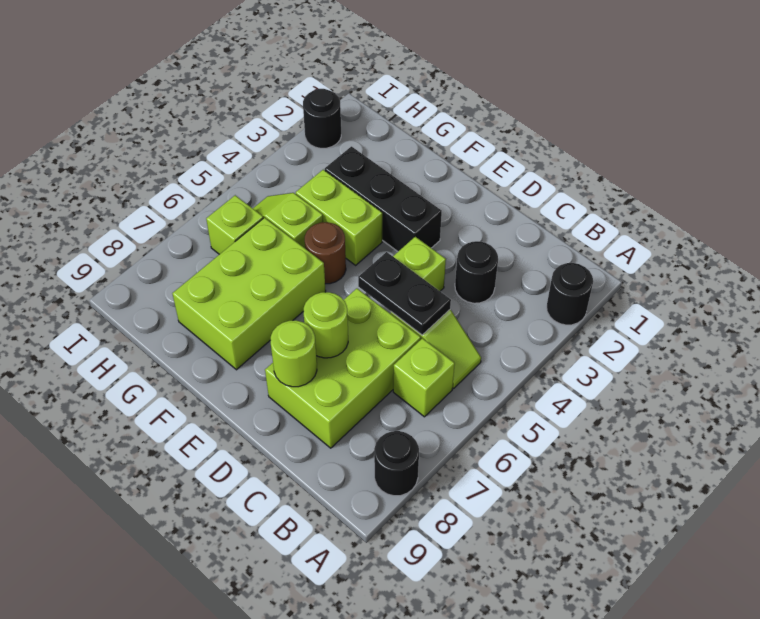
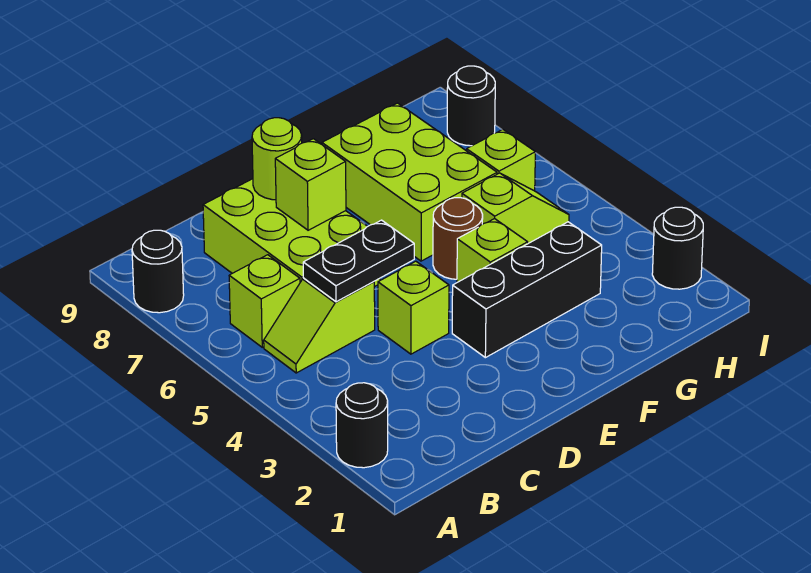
black 1x1 round brick [455,241,498,303] -> black 1x1 round brick moved to [447,66,495,146]
lime 1x1 round brick [304,292,348,358] -> lime 1x1 brick [275,139,346,230]
lime 1x2 brick [296,170,382,265] -> lime 1x1 brick [457,219,528,282]

